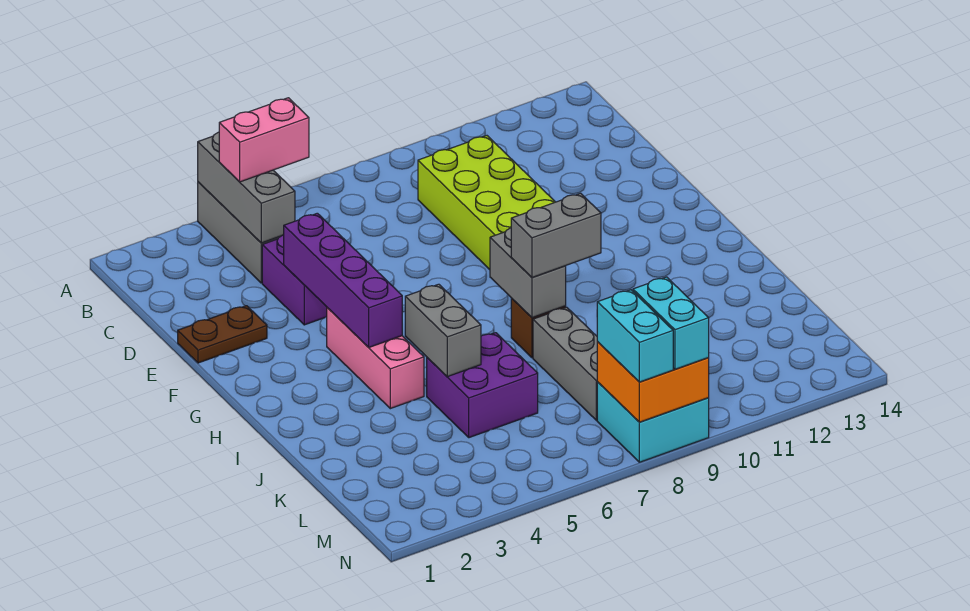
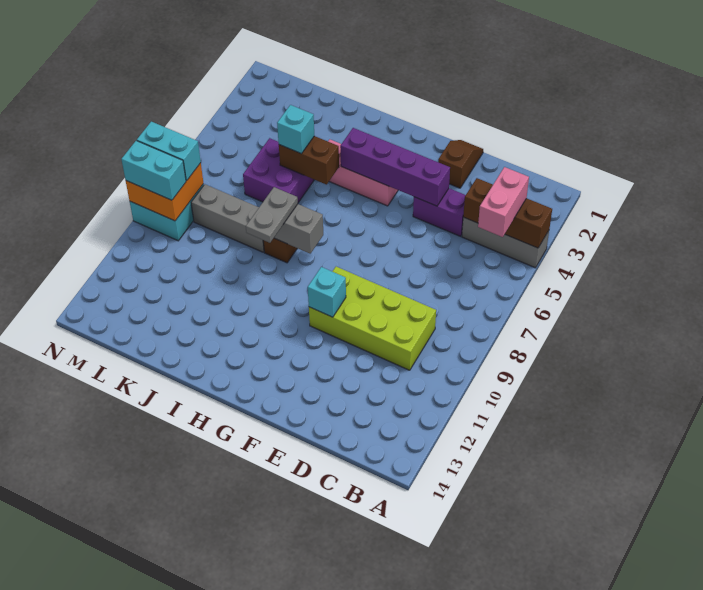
grey 1x3 brick [198,132,295,243] -> brown 1x3 brick [463,178,552,248]
brown 1x2 plate [178,306,267,363] -> brown 1x2 slope [438,140,483,188]
none -> cyan 1x1 brick [308,267,346,317]
grey 1x2 brick [405,284,481,377] -> brown 1x2 brick [279,136,339,185]
grey 1x2 brick [511,193,601,277] -> grey 1x2 plate [246,187,298,243]
none -> cyan 1x1 brick [277,105,314,154]

